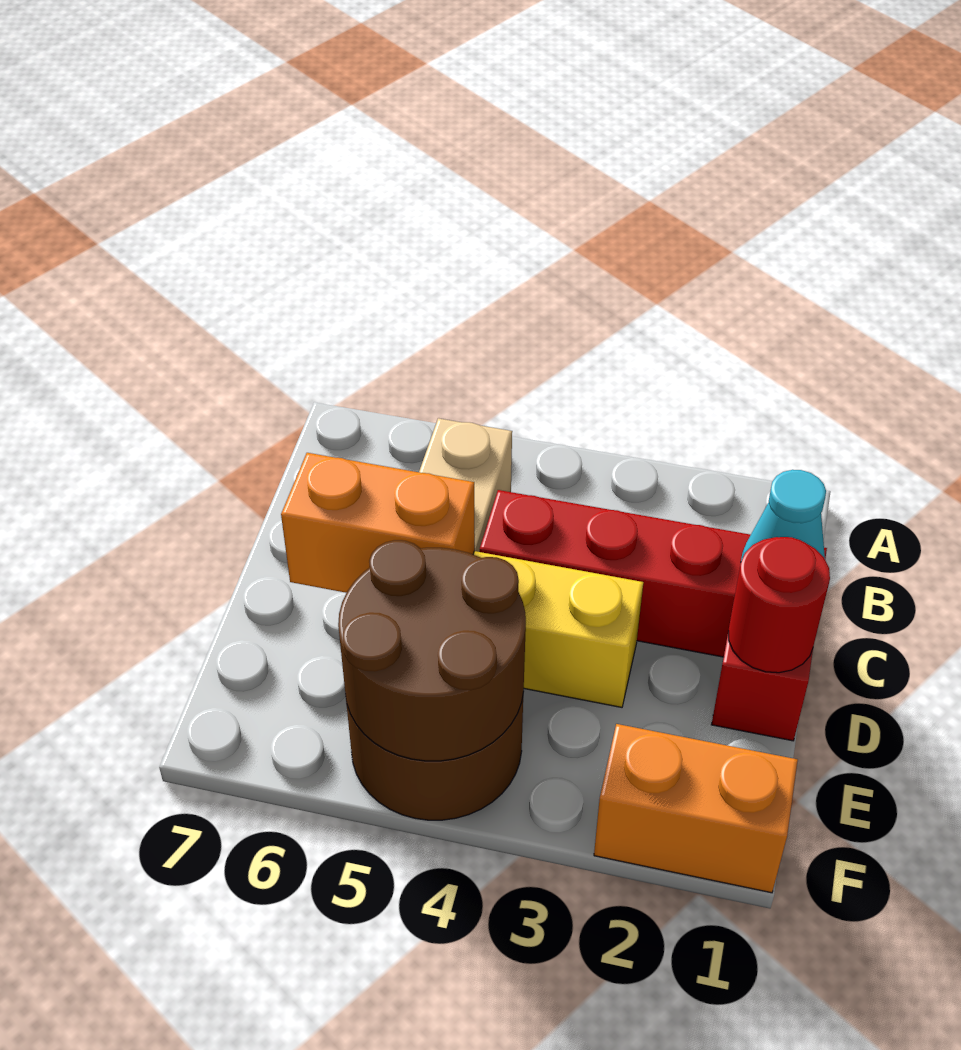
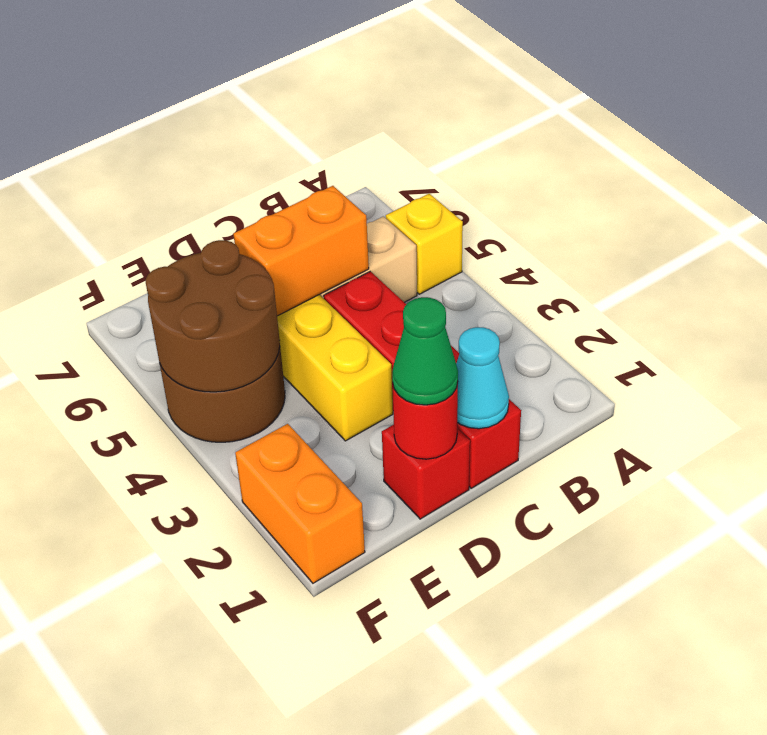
none -> yellow 1x1 brick [386,194,463,294]
none -> green 1x1 cone [392,297,458,405]
orange 1x2 brick [281,453,475,593] -> orange 1x2 brick turned to [233,186,369,316]

